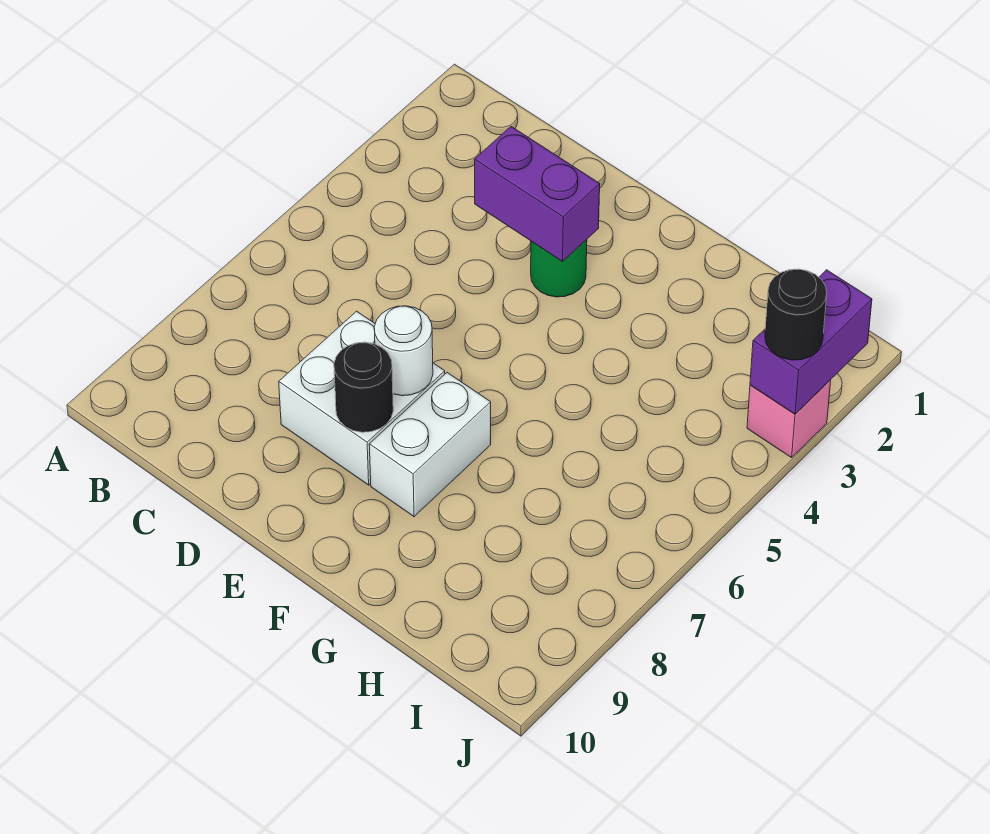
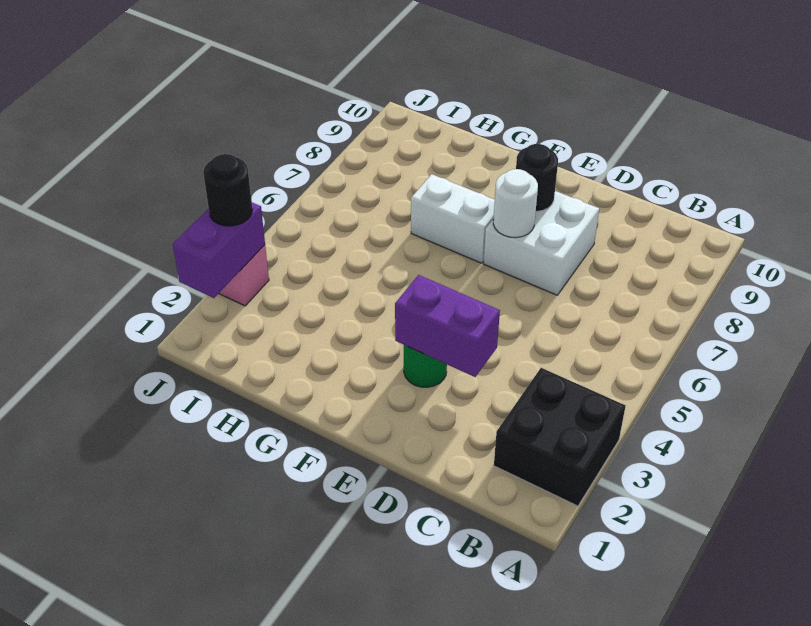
none -> black 2x2 brick [494,368,626,506]
white 1x2 brick [369,373,491,517] -> white 1x2 brick turned to [411,174,495,263]

